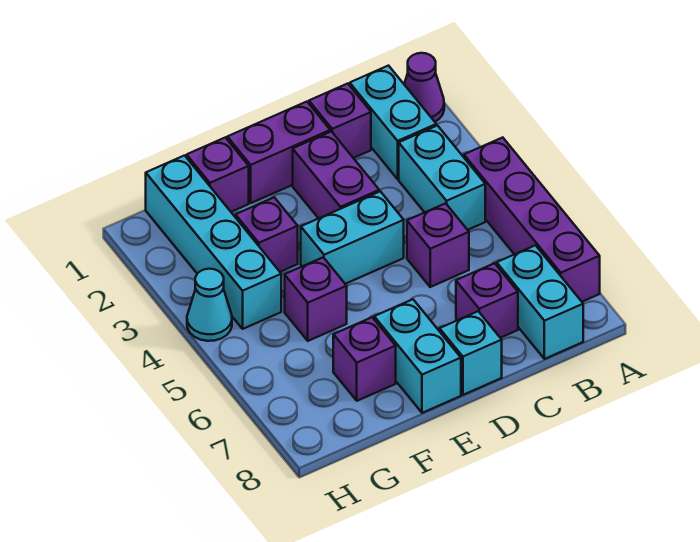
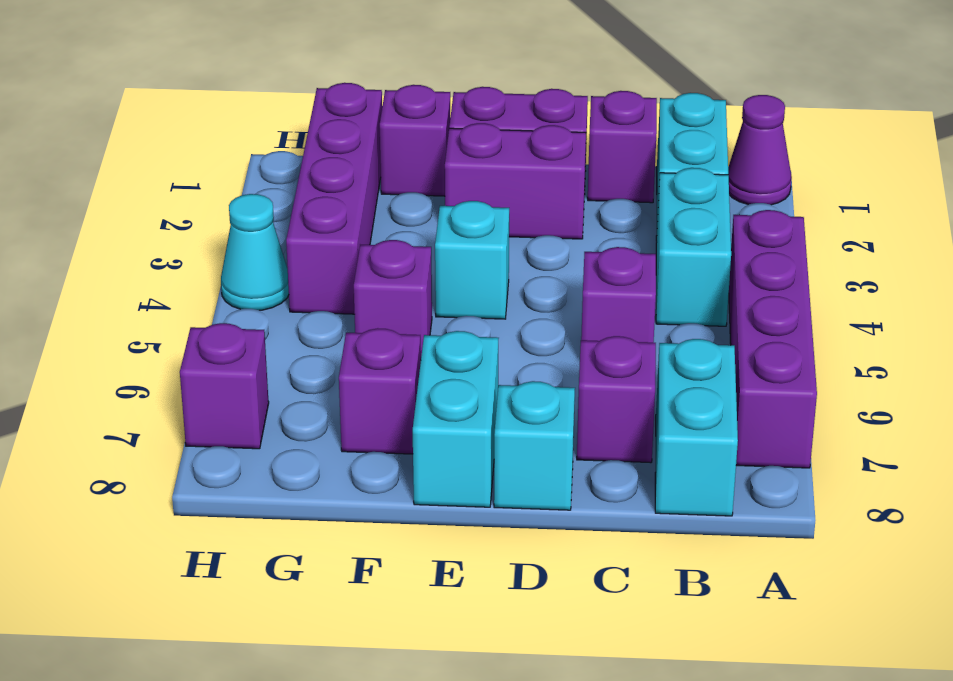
purple 1x2 brick [293,131,379,218] -> purple 1x2 brick turned to [445,123,586,239]
cyan 1x2 brick [301,191,404,284] -> cyan 1x1 brick [435,201,509,319]
purple 1x1 brick [236,197,298,272] -> purple 1x1 brick moved to [180,323,269,449]
cyan 1x4 brick [146,156,281,329] -> purple 1x4 brick [286,83,382,314]

